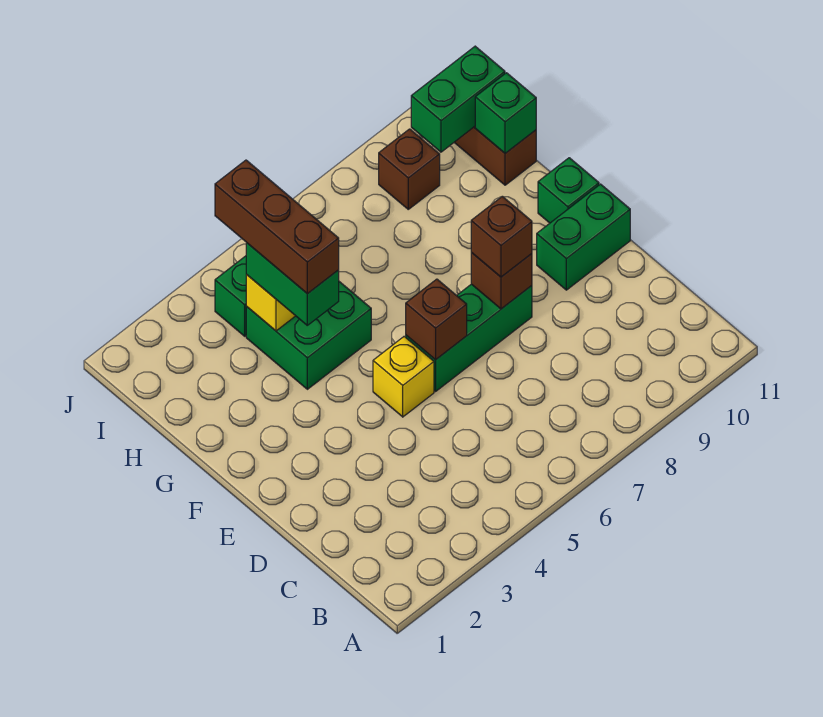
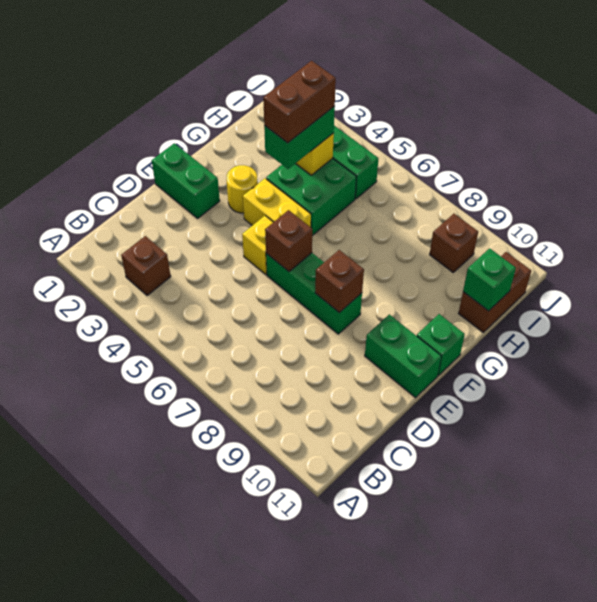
brown 1x1 brick [471,196,532,277] -> brown 1x1 brick moved to [121,236,171,296]
none -> yellow 1x1 round brick [226,165,258,213]
none -> yellow 1x2 brick [243,178,311,227]
brown 1x3 brick [215,160,339,294] -> brown 1x2 brick [263,61,336,143]
green 1x2 brick [411,46,505,152] -> green 1x2 brick moved to [152,143,220,218]

